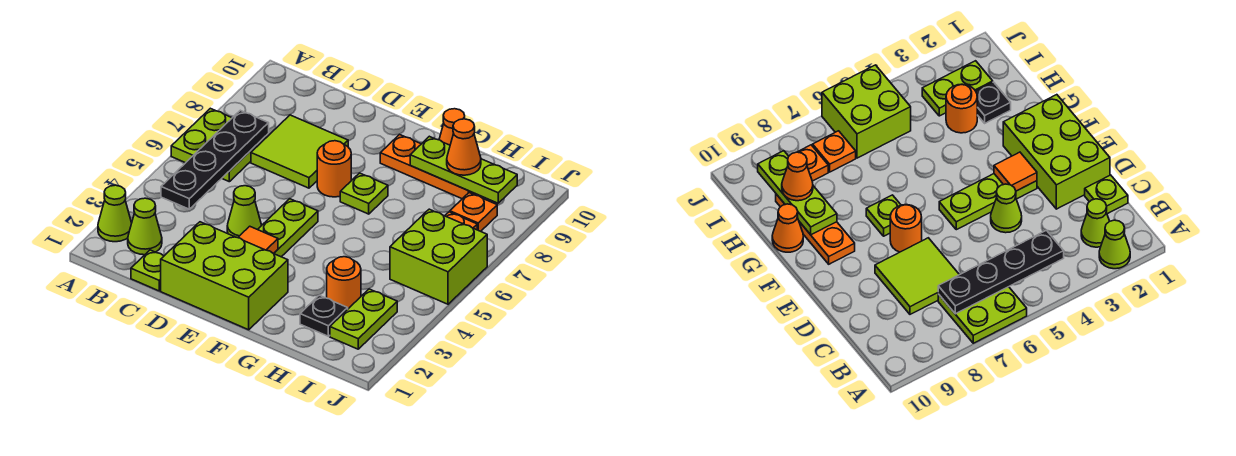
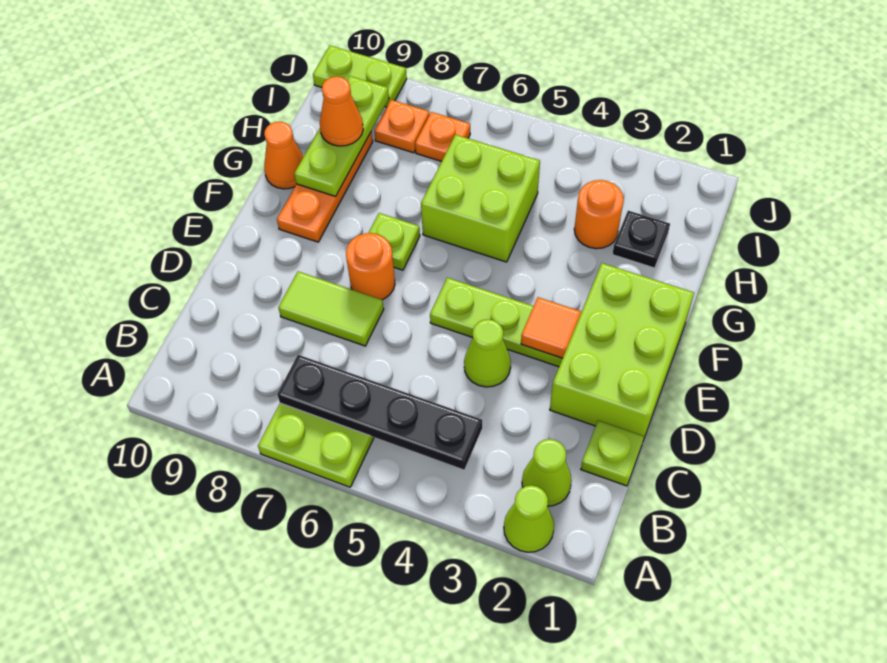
lime 2x2 tile [251,115,348,188] -> lime 1x2 tile [278,272,384,346]
lime 1x2 plate [330,289,397,349] -> lime 1x2 plate moved to [313,45,407,107]
lime 2x2 brick [390,209,487,304] -> lime 2x2 brick moved to [421,135,540,262]

